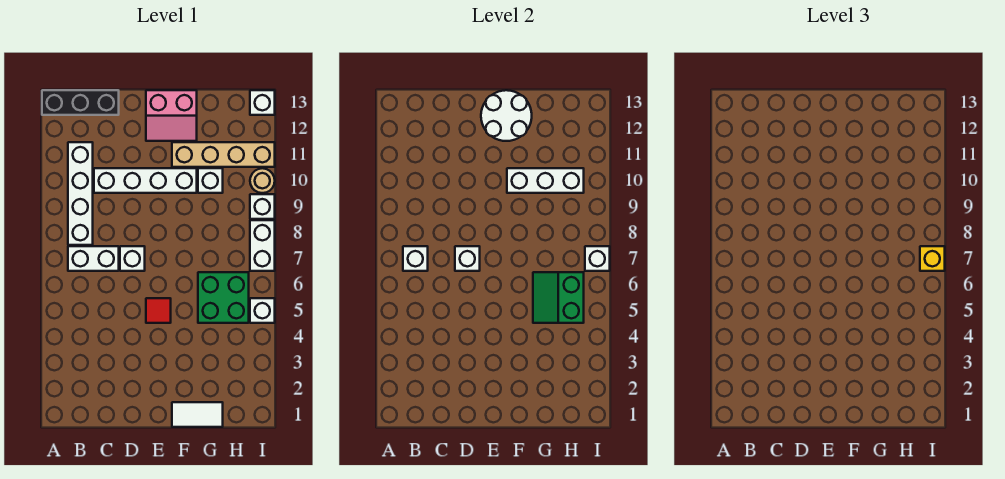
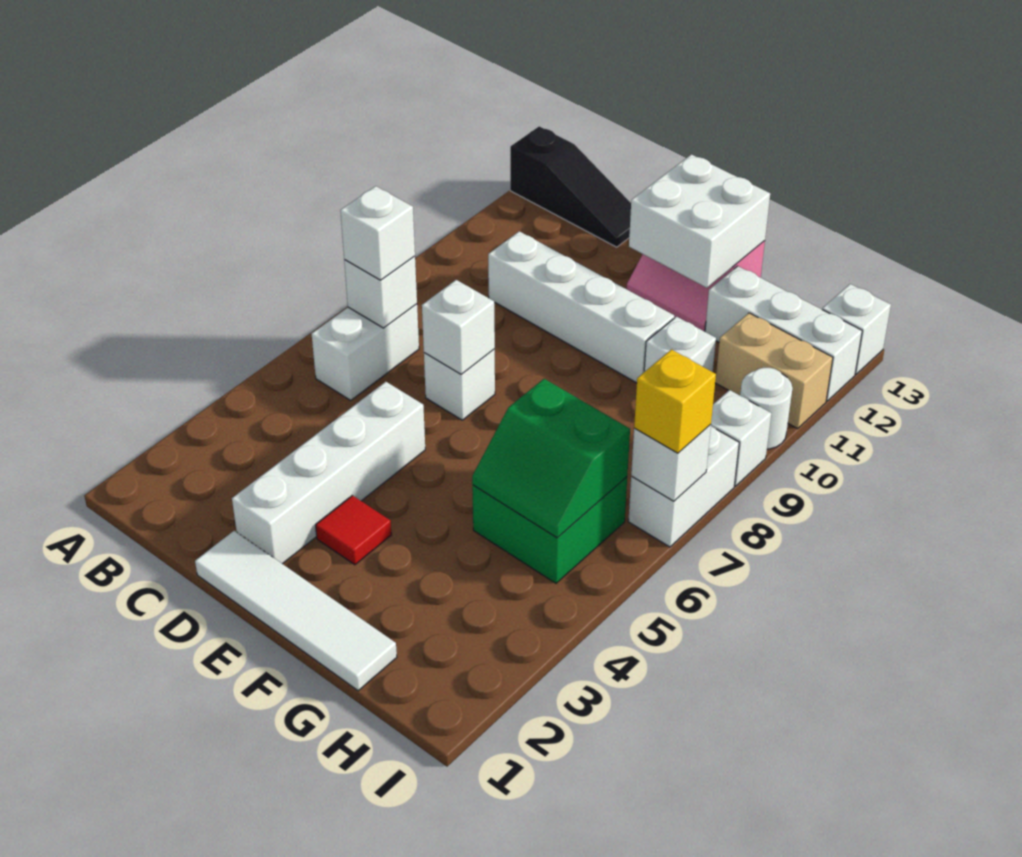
black 1x3 brick [42,90,119,115] -> black 1x3 slope [510,126,631,247]
white 1x2 brick [68,246,119,271] -> white 1x2 brick turned to [312,304,419,400]
white 1x4 brick [68,142,93,245] -> white 1x4 brick moved to [232,382,425,564]
red 1x1 tile [146,298,171,323] -> red 1x1 tile moved to [316,495,392,565]
white 2x2 round brick [481,90,532,141] -> white 2x2 brick [629,154,770,288]
white 1x2 tile [172,402,223,427] -> white 1x4 tile [195,531,397,691]
white 1x3 brick [507,168,584,193] -> white 1x3 brick moved to [705,266,862,401]
tan 1x4 brick [172,142,275,167] -> tan 1x2 brick [715,313,833,429]
green 2x2 slope [533,272,584,323] -> green 2x2 slope turned to [472,379,630,538]
white 1x1 brick [250,298,275,323] -> white 1x1 brick moved to [340,186,415,280]
tan 1x1 round brick [250,168,275,193] -> white 1x1 round brick [740,368,792,449]

